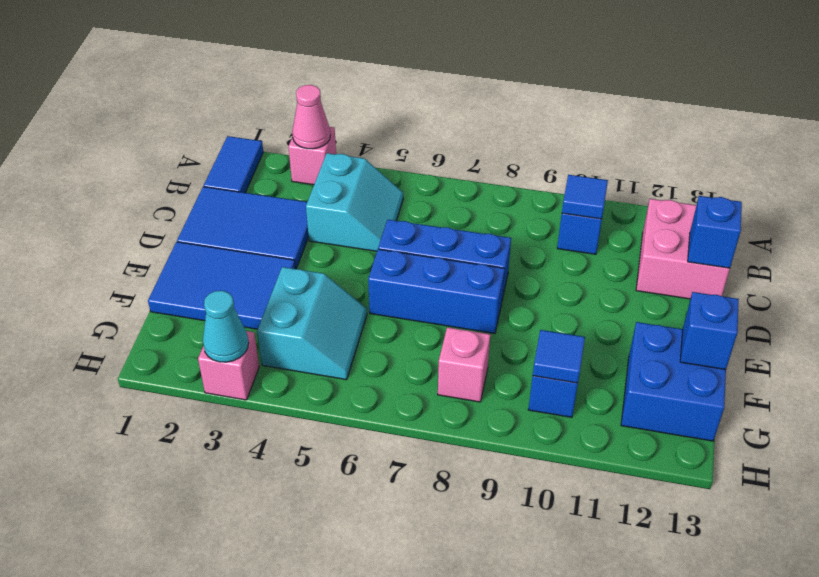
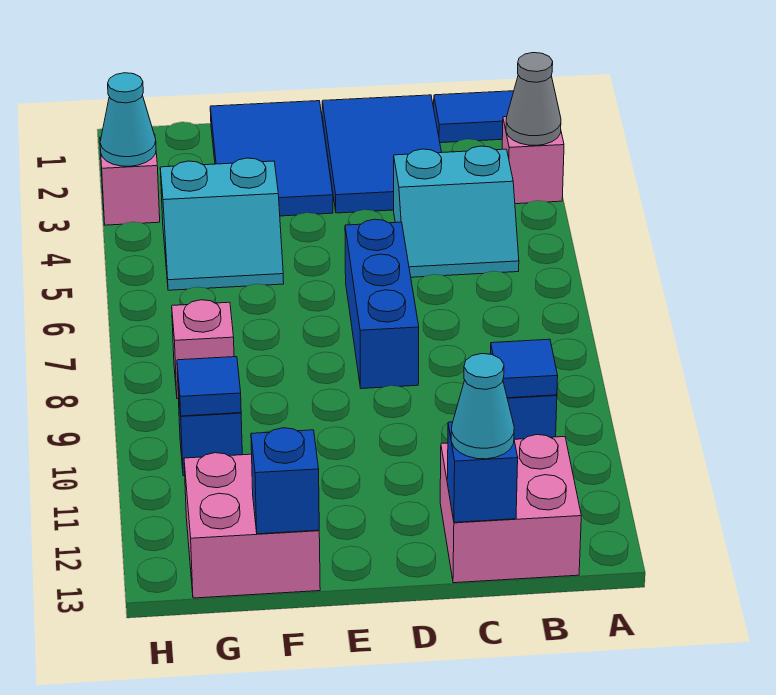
pink 1x1 cone [292,85,330,149] -> grey 1x1 cone [506,53,561,145]
none -> cyan 1x1 cone [451,354,514,459]
blue 1x3 brick [368,249,505,333] -> none
blue 2x2 brick [621,322,726,441] -> pink 2x2 brick [184,453,320,598]

